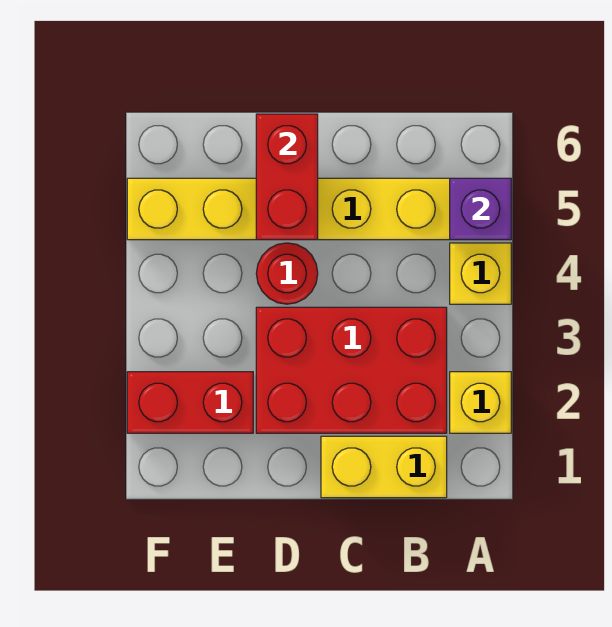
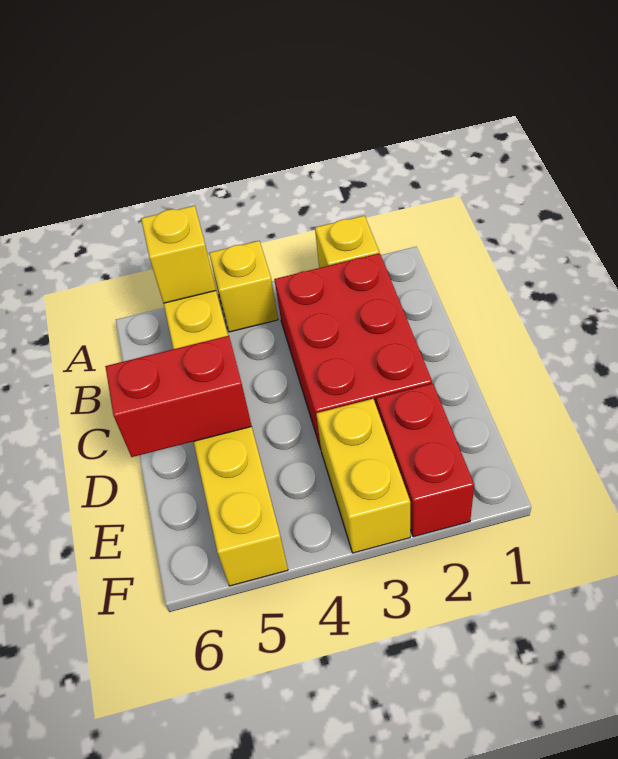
purple 1x1 brick [450,178,511,240] -> yellow 1x1 brick [141,206,216,303]
yellow 1x2 brick [321,436,447,498] -> yellow 1x2 brick moved to [316,399,410,553]
red 1x1 round brick [256,243,318,304] -> none

